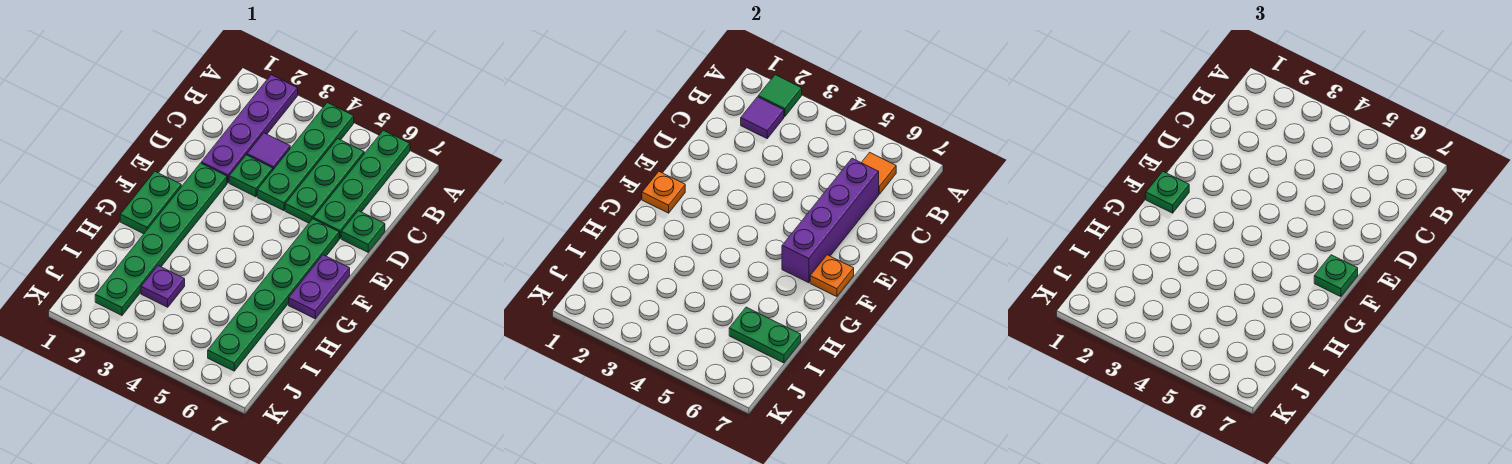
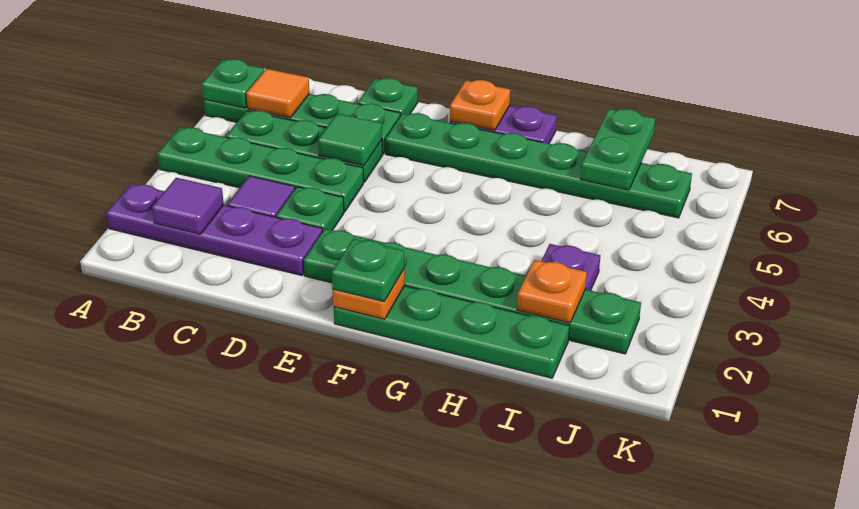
green 1x1 tile [758,75,802,117] -> green 1x1 tile moved to [318,113,382,166]
purple 1x4 brick [782,158,879,283] -> none
green 1x2 plate [120,172,181,234] -> green 1x4 plate [334,286,569,378]
green 1x1 plate [1314,255,1358,297] -> green 1x1 plate moved to [202,59,264,108]
none -> orange 1x1 plate [517,260,587,323]

